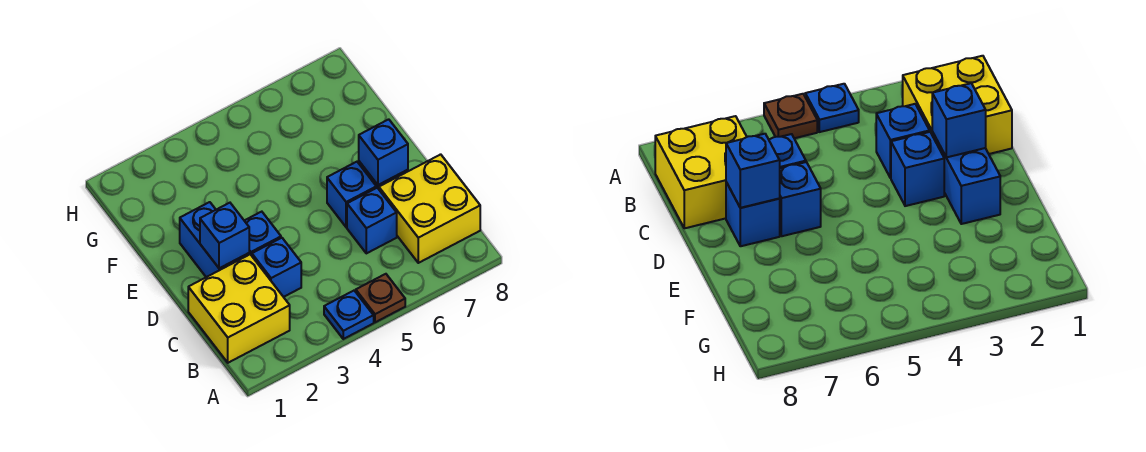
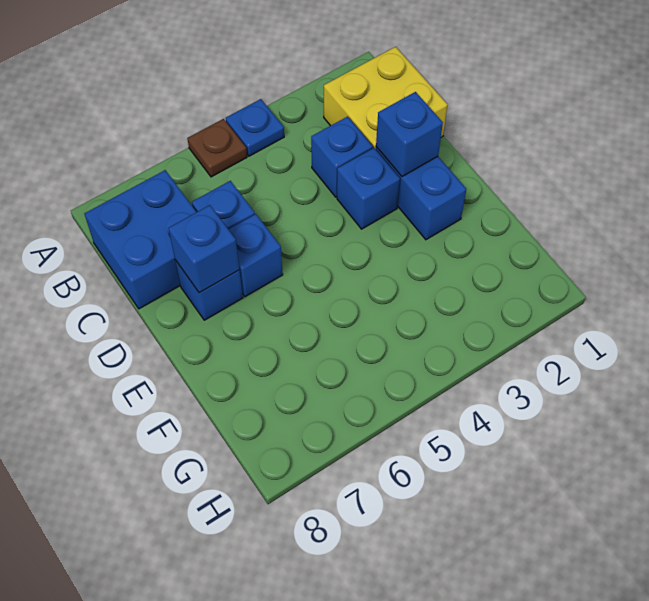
yellow 2x2 brick [379,154,480,263] -> blue 2x2 brick [84,170,196,309]

